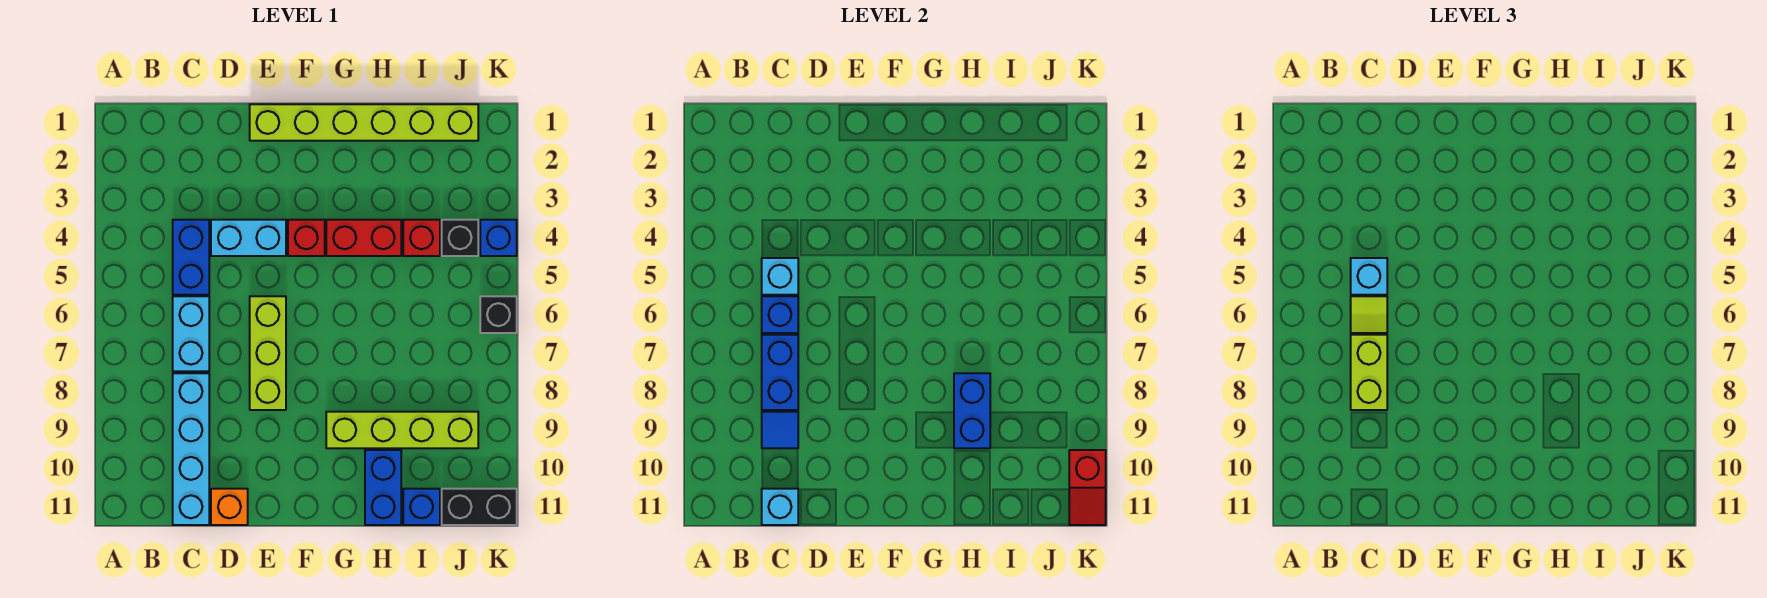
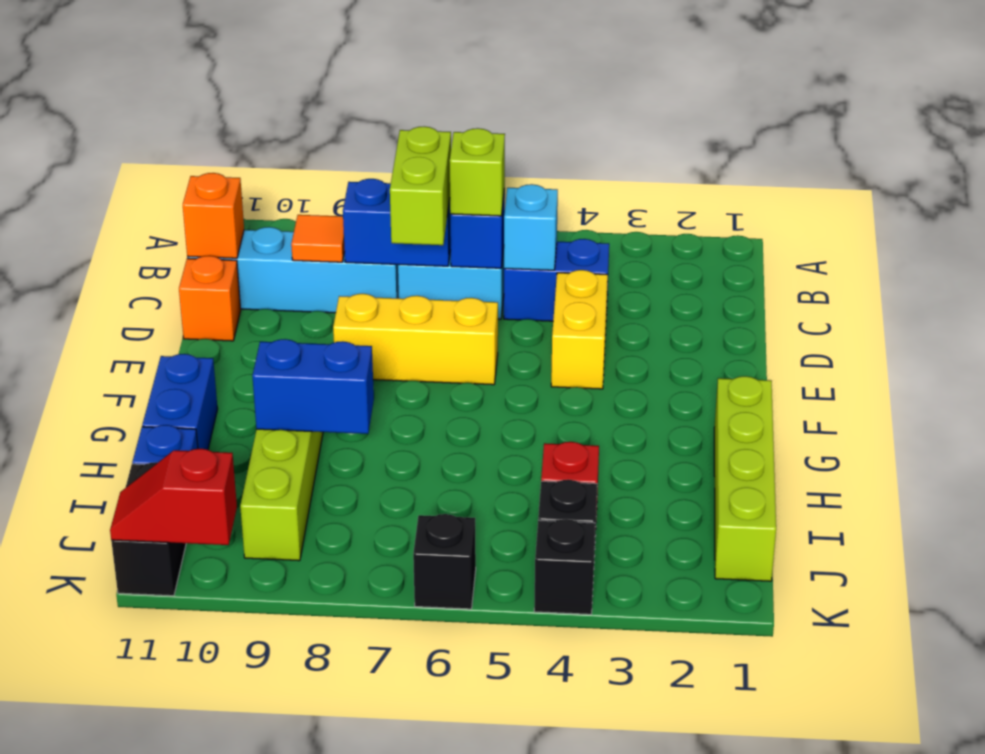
cyan 1x1 brick [1351,258,1387,295] -> none
lime 1x1 tile [1351,296,1387,333] -> lime 1x1 brick [450,128,505,216]
lime 1x2 brick [1351,335,1387,410] -> lime 1x2 brick turned to [390,126,451,245]
blue 1x1 tile [762,412,798,448] -> orange 1x1 tile [291,215,345,262]
cyan 1x1 brick [762,489,798,525] -> orange 1x1 brick [183,173,244,258]
cyan 1x2 brick [211,220,286,256] -> yellow 1x2 brick [551,270,608,389]
lime 1x6 brick [250,104,478,141] -> lime 1x4 brick [714,376,776,581]
lime 1x3 brick [250,296,286,410] -> yellow 1x3 brick [333,294,498,385]
red 1x1 brick [288,220,325,256] -> none
red 1x2 brick [326,220,401,256] -> none
blue 1x2 brick [365,450,401,525] -> blue 1x2 brick turned to [142,354,218,450]
blue 1x1 brick [480,220,517,256] -> black 1x1 brick [534,519,595,614]

